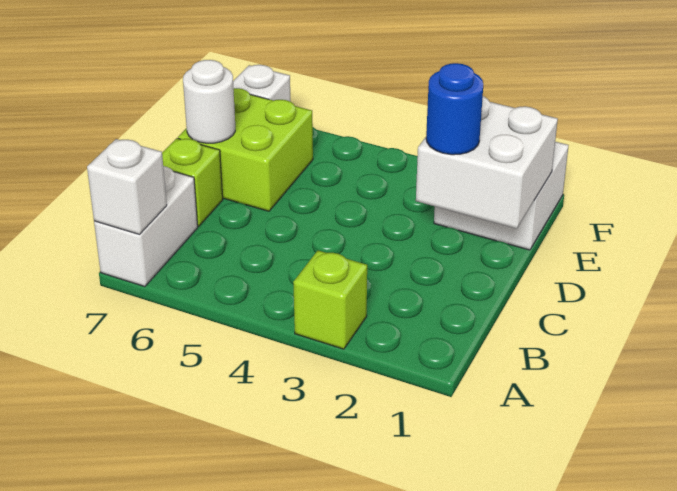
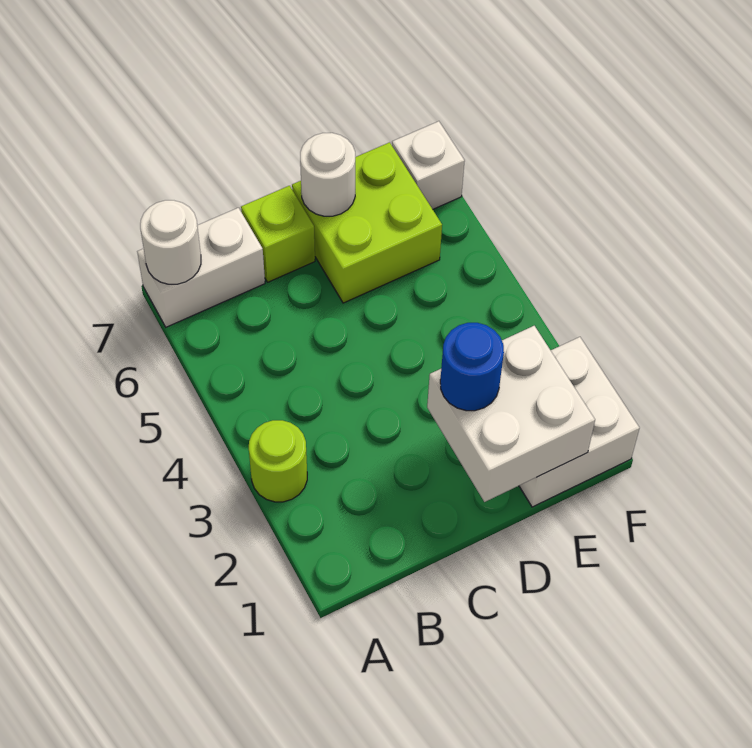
lime 1x1 brick [293,250,367,349] -> lime 1x1 round brick [249,420,307,502]
white 1x1 brick [87,139,167,235] -> white 1x1 round brick [140,200,201,284]

